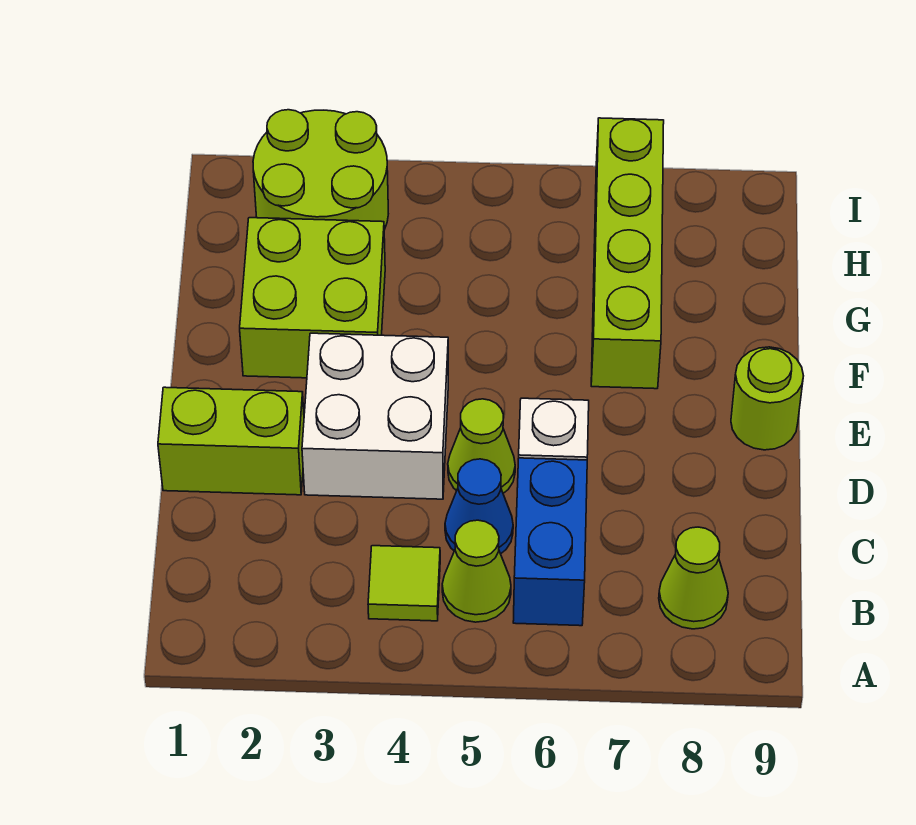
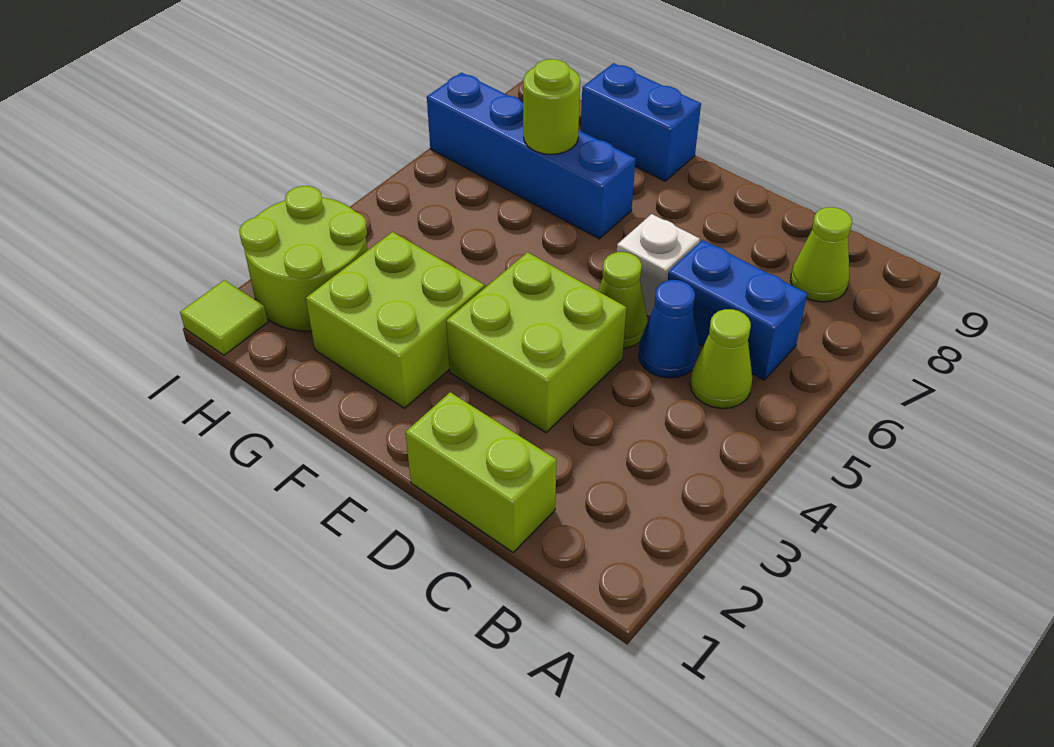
lime 1x1 tile [368,546,440,621] -> lime 1x1 tile moved to [180,280,268,355]
lime 1x2 brick [158,387,304,495] -> lime 1x2 brick turned to [405,392,556,552]
white 2x2 brick [302,333,448,499] -> lime 2x2 brick [446,252,626,433]
lime 1x1 round brick [731,347,803,450] -> lime 1x1 round brick moved to [523,59,580,154]
lime 1x4 brick [591,118,664,389] -> blue 1x4 brick [427,73,636,239]
none -> blue 1x2 brick [581,63,701,181]

